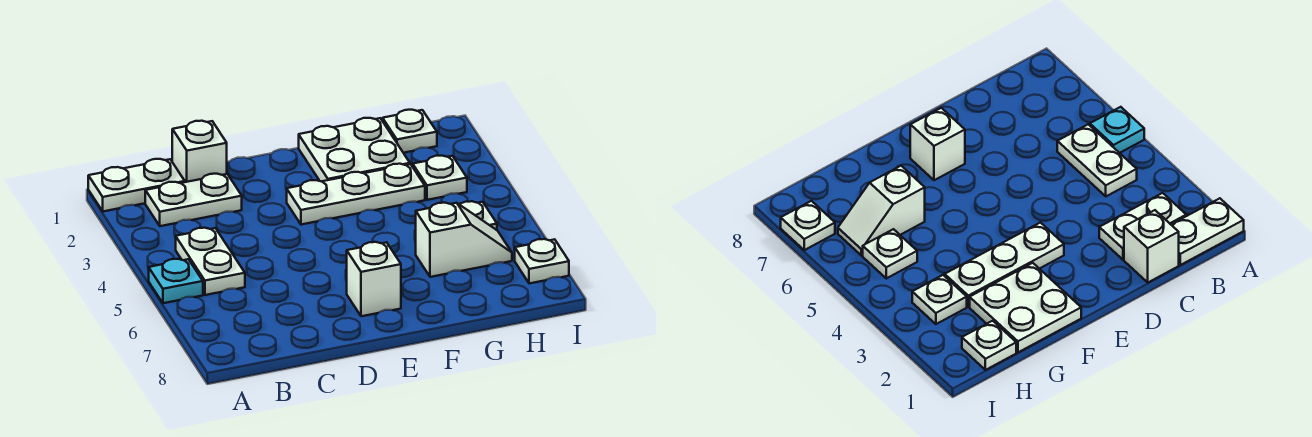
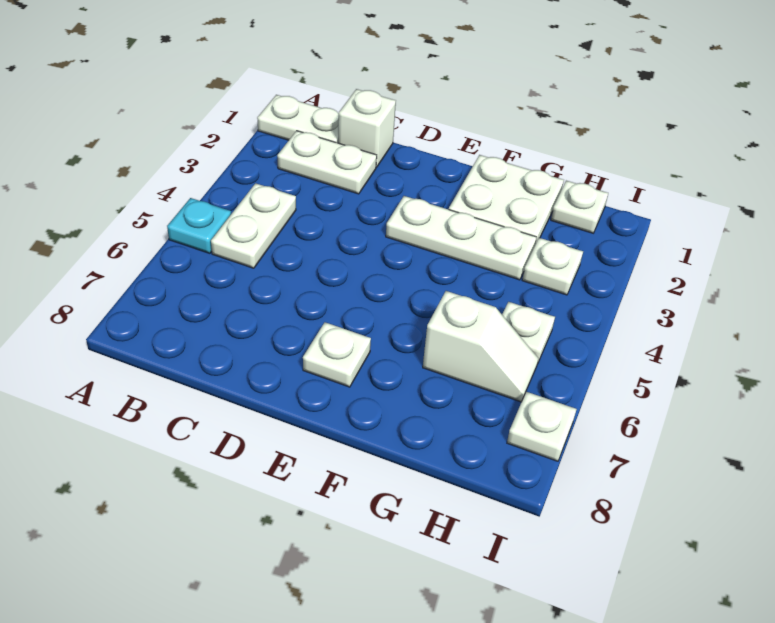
white 1x1 brick [347,242,401,316] -> white 1x1 plate [303,322,371,387]

